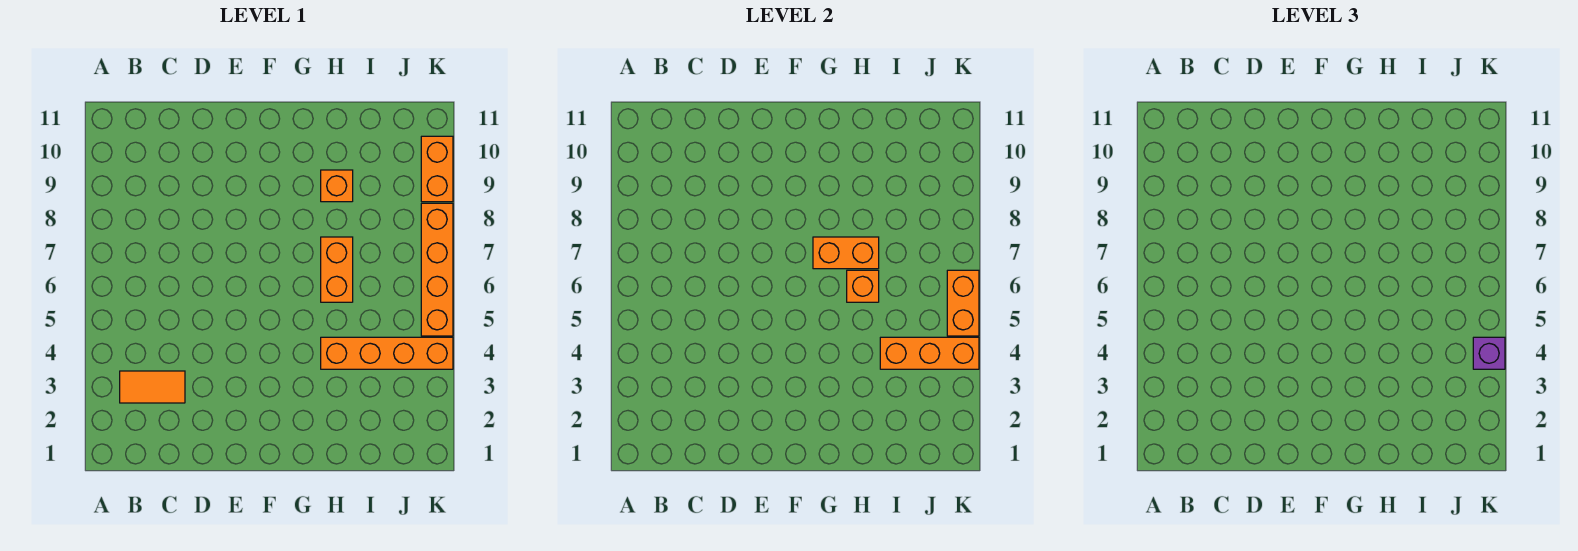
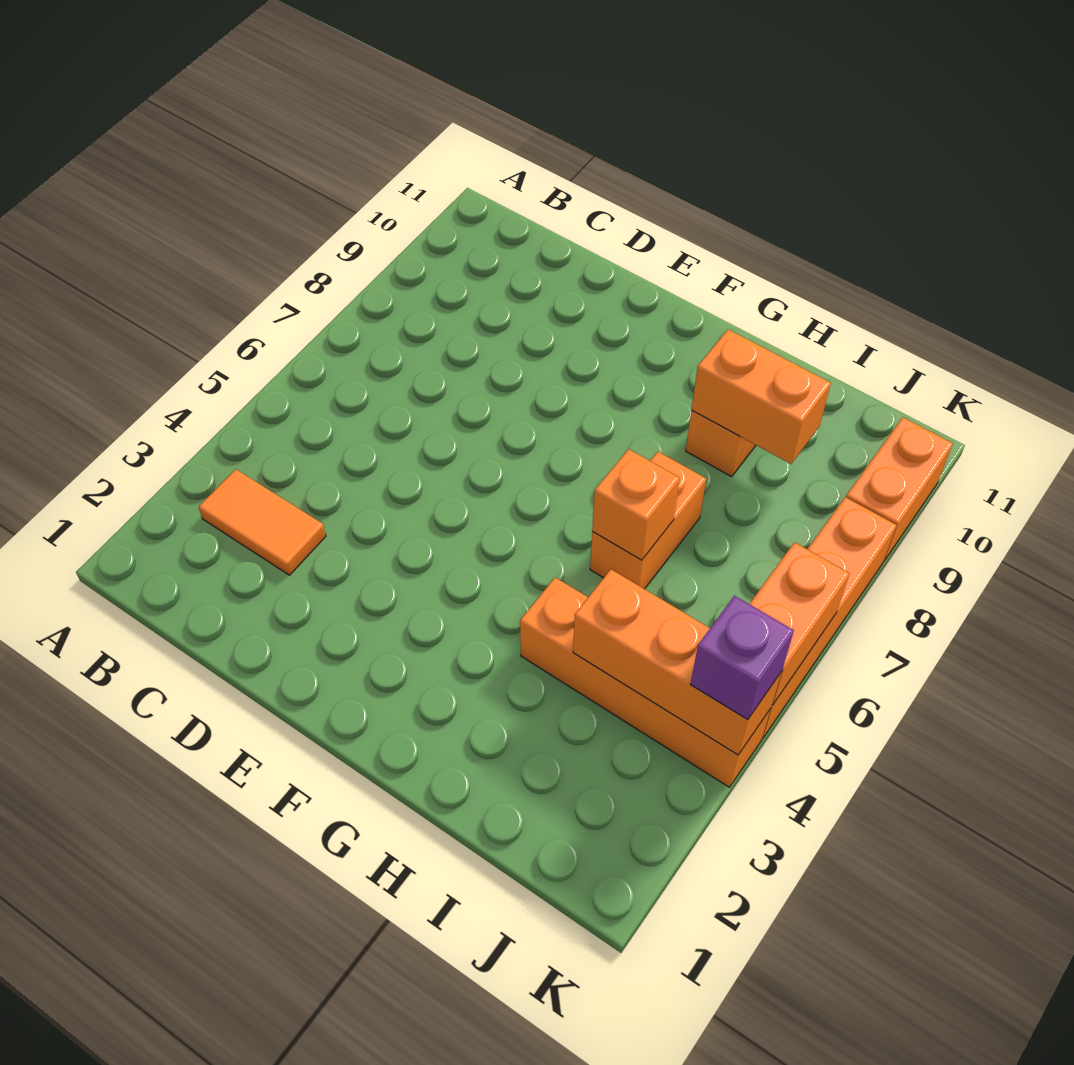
orange 1x2 brick [813,237,879,269] -> orange 1x2 brick moved to [691,329,831,464]

